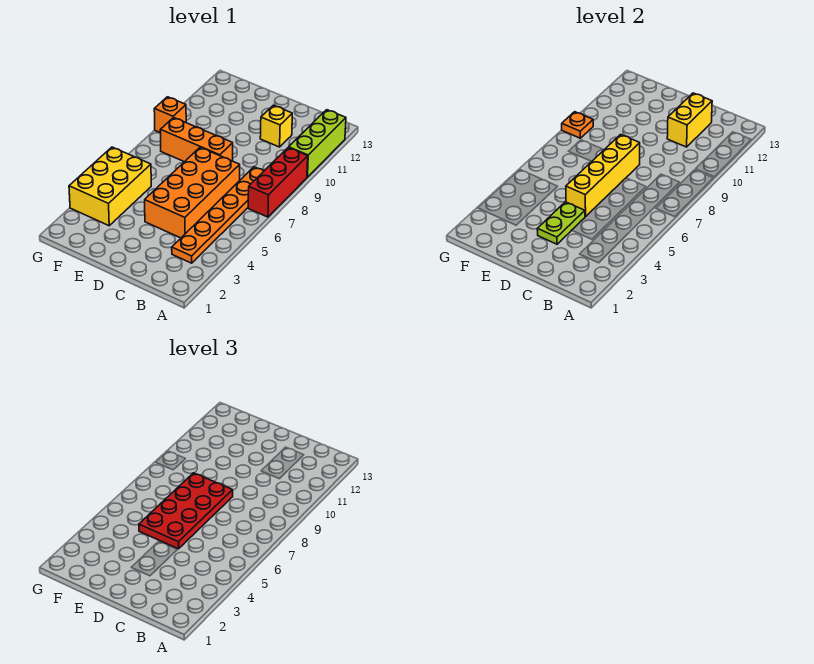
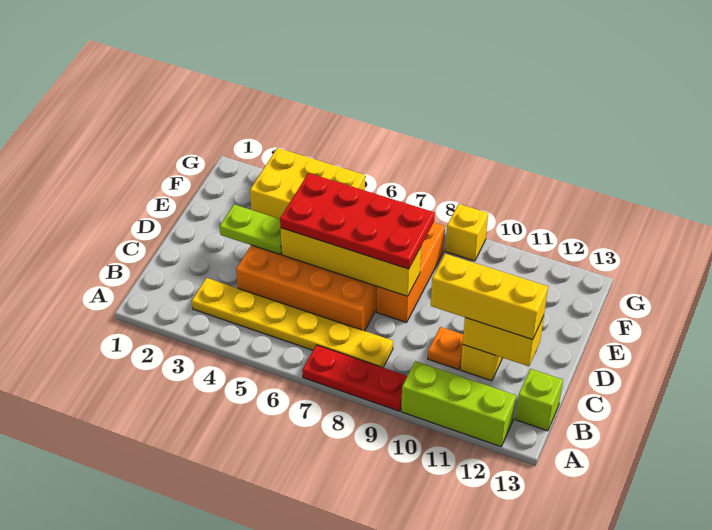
red 1x3 brick [248,148,308,217] -> red 1x3 plate [303,345,407,411]
orange 1x6 plate [172,167,264,263] -> yellow 1x6 plate [192,278,393,367]
none -> lime 1x1 brick [515,369,563,431]
none -> yellow 1x3 brick [431,254,548,340]
orange 1x1 brick [154,97,186,133] -> yellow 1x1 brick [445,204,488,261]
orange 1x1 plate [562,112,593,138] -> orange 1x1 plate moved to [428,327,463,370]

